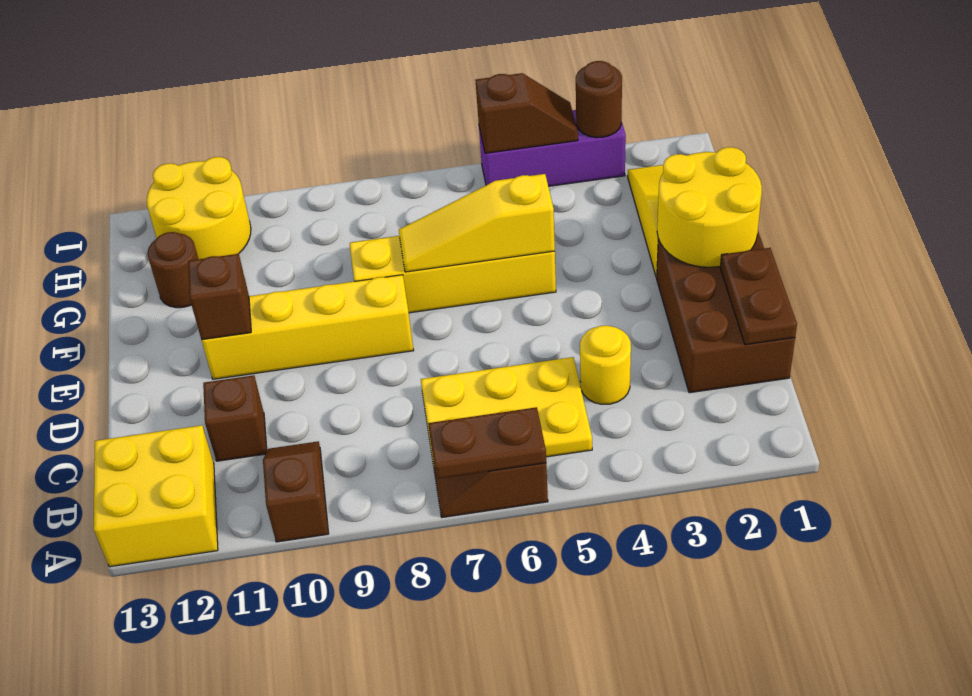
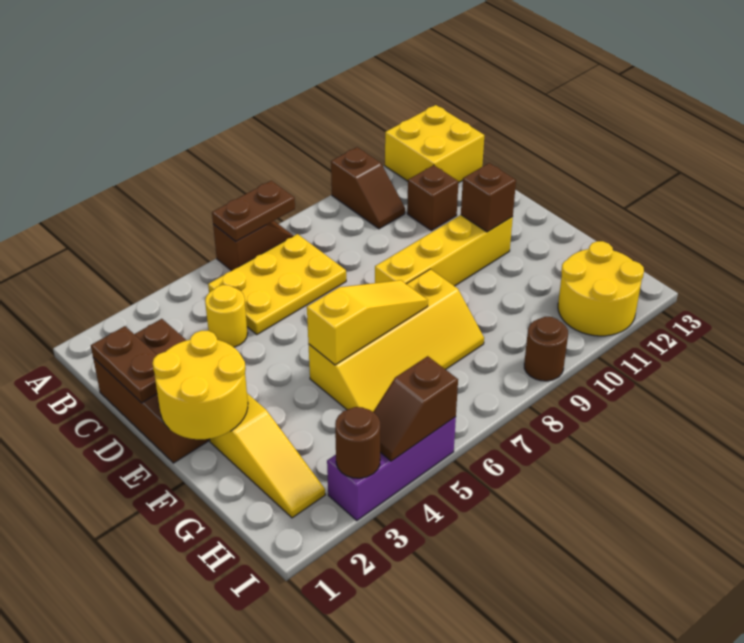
brown 1x1 round brick [147,232,198,308] -> brown 1x1 round brick moved to [524,317,568,381]

